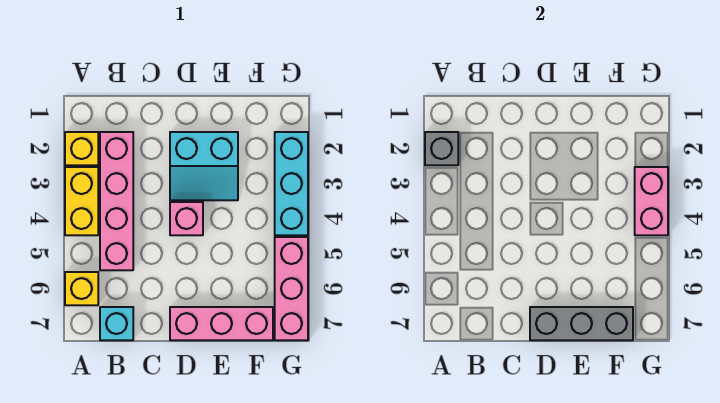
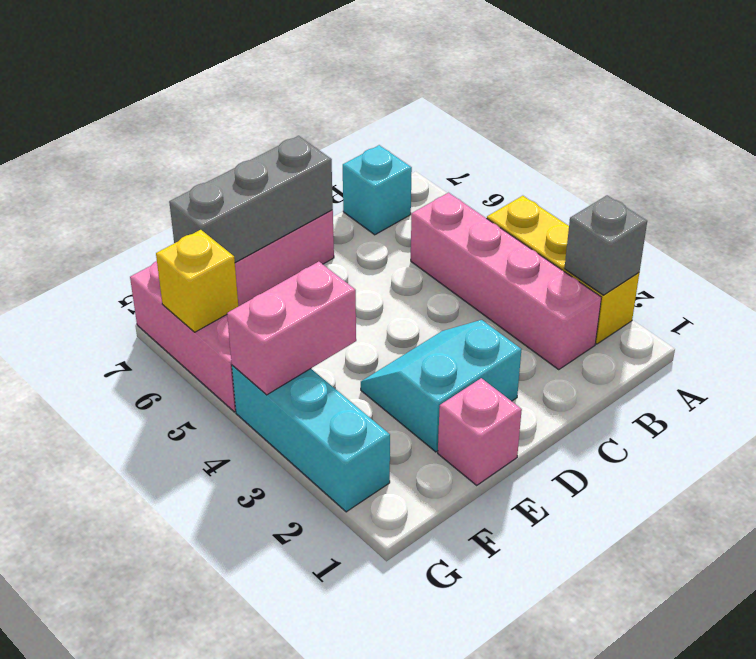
yellow 1x1 brick [65,272,98,305] -> yellow 1x1 brick moved to [156,230,238,332]
pink 1x1 brick [170,202,203,235] -> pink 1x1 brick moved to [438,378,522,485]
pink 1x2 brick [635,167,668,235] -> pink 1x2 brick turned to [227,262,356,395]

